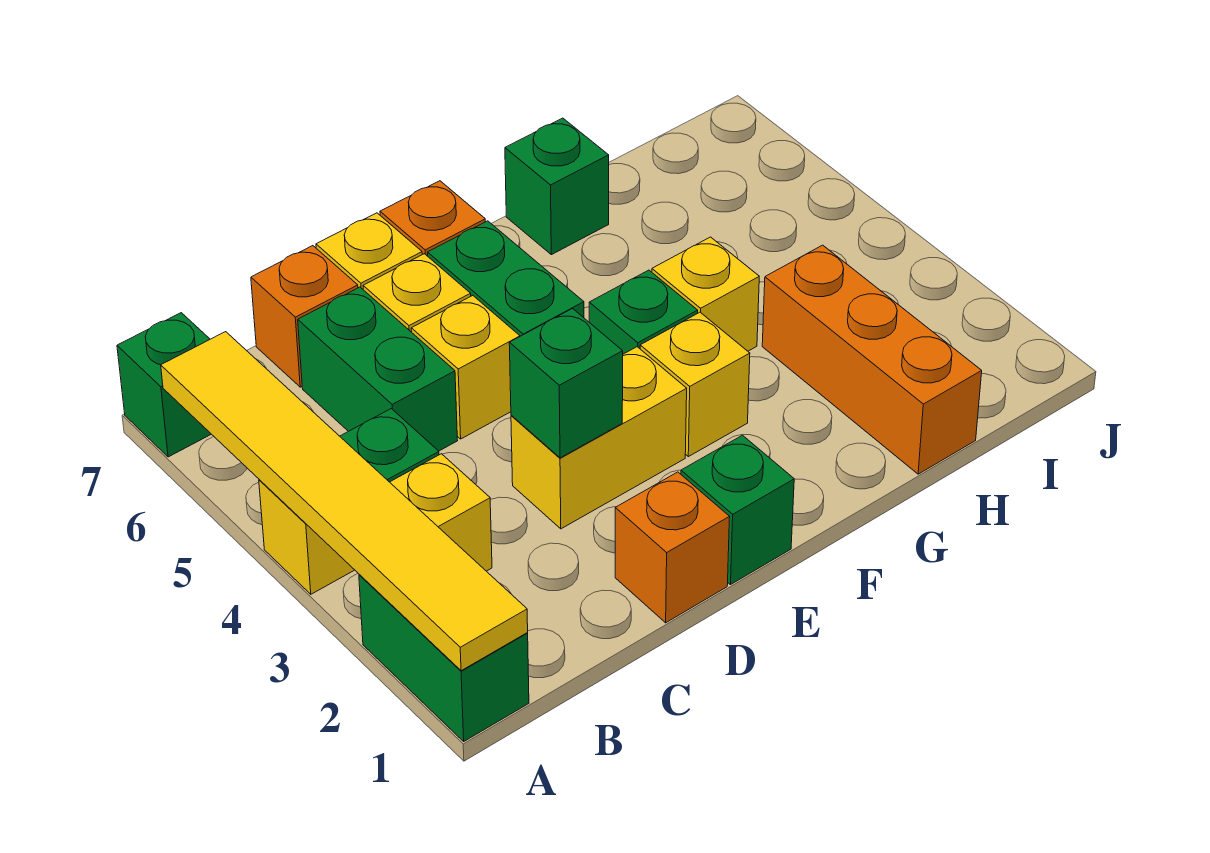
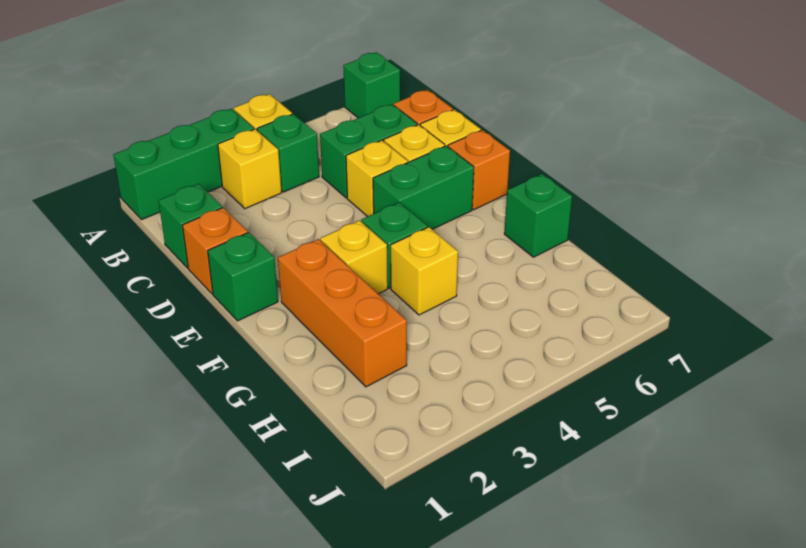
green 1x2 brick [359,575,529,741] -> green 1x3 brick [113,109,254,220]
yellow 1x6 tile [161,332,528,671] -> none
yellow 1x2 brick [511,347,687,529] -> none
green 1x1 brick [509,309,623,458] -> green 1x1 brick moved to [159,184,222,268]
orange 1x3 brick [762,245,982,474] -> orange 1x3 brick turned to [278,239,407,387]

